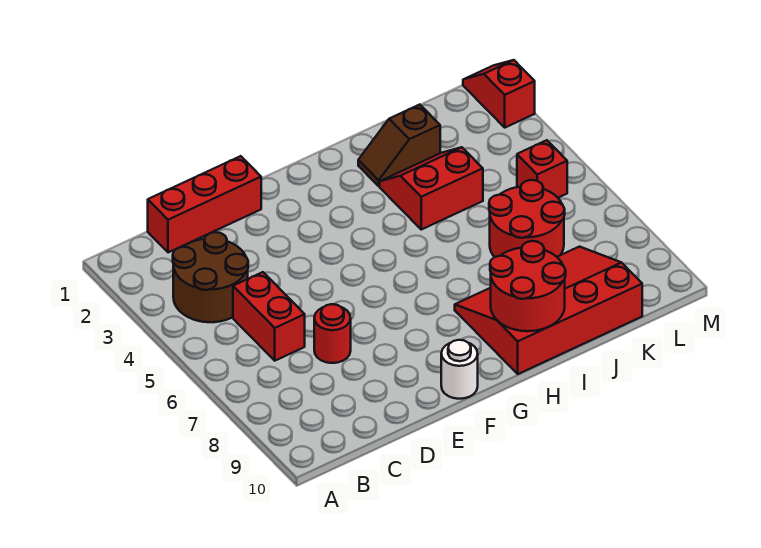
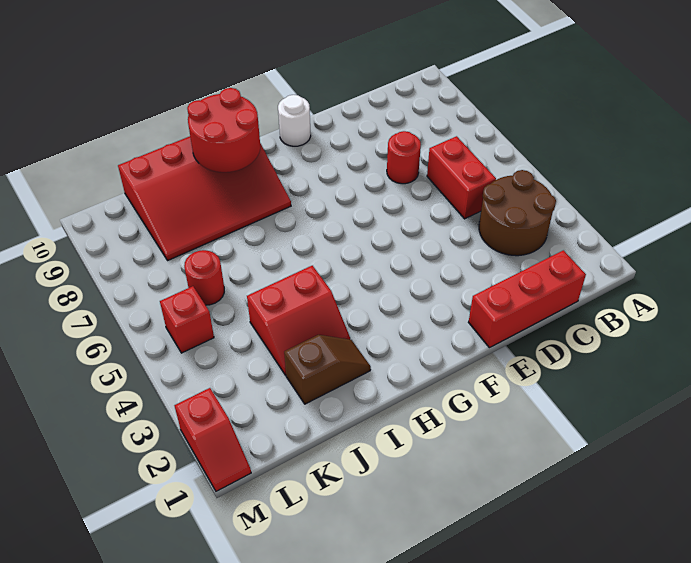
red 2x2 round brick [489,180,565,257] -> red 1x1 round brick [184,250,224,305]

